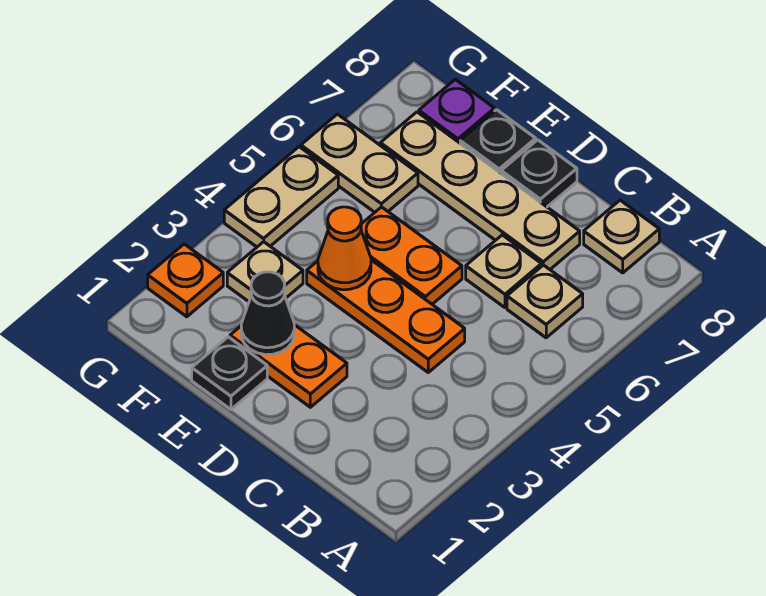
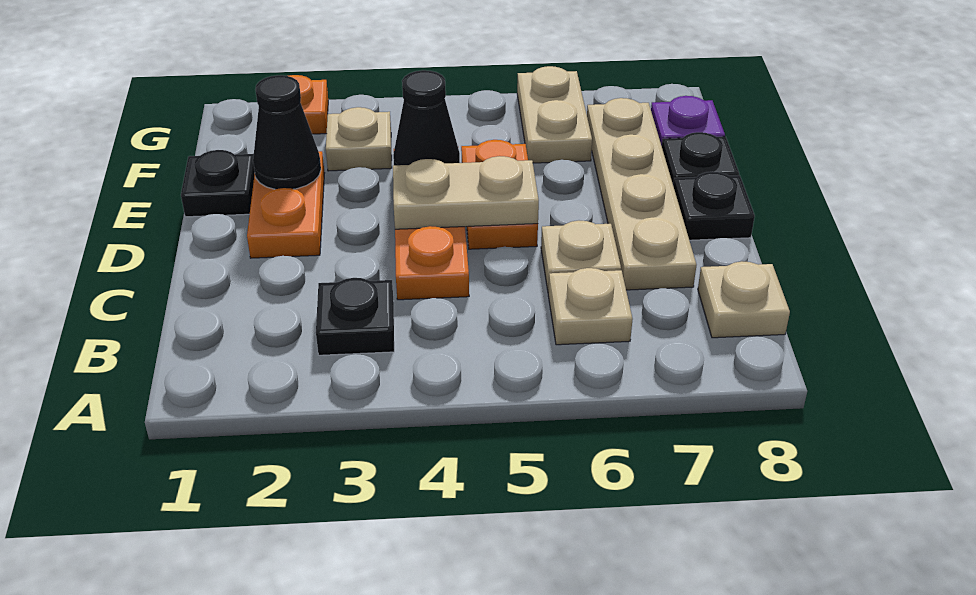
none -> black 1x1 plate [316,278,394,355]
orange 1x1 cone [318,207,371,290] -> black 1x1 cone [393,70,460,165]
tan 1x2 plate [224,147,338,247] -> tan 1x2 plate moved to [393,156,539,229]

